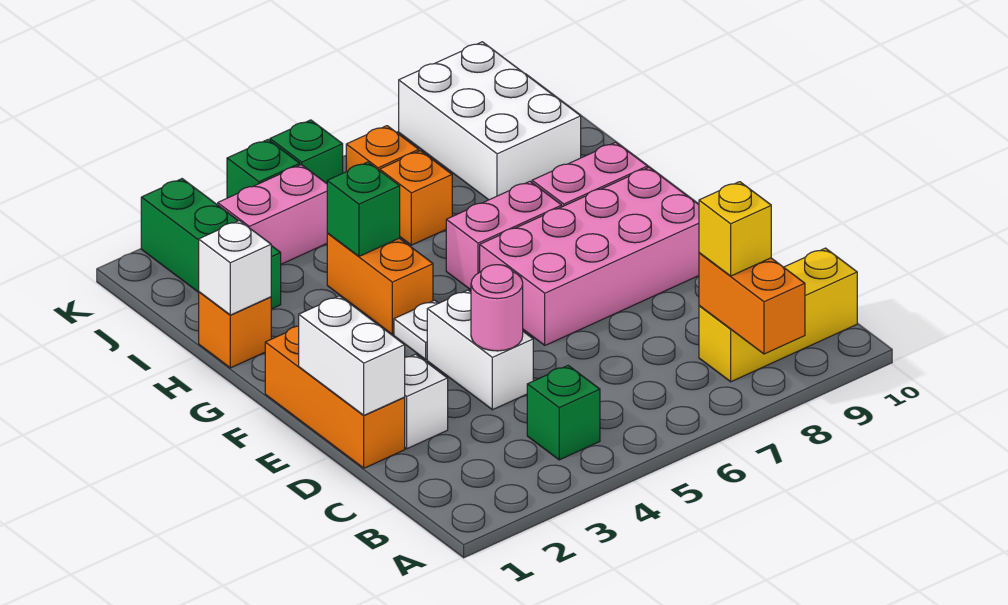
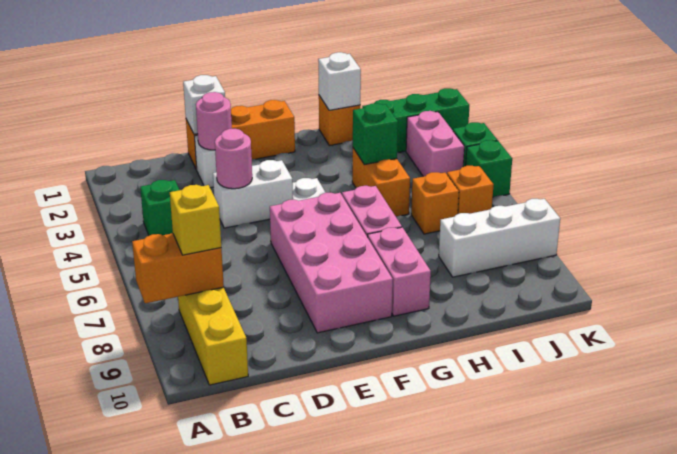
white 1x2 brick [299,296,405,415] -> white 1x1 brick [183,75,225,134]
none -> pink 1x1 round brick [196,92,232,150]
orange 1x2 brick [327,233,433,334] -> orange 1x2 brick turned to [352,148,410,216]
white 2x3 brick [399,42,581,200] -> white 1x3 brick [439,199,560,277]

